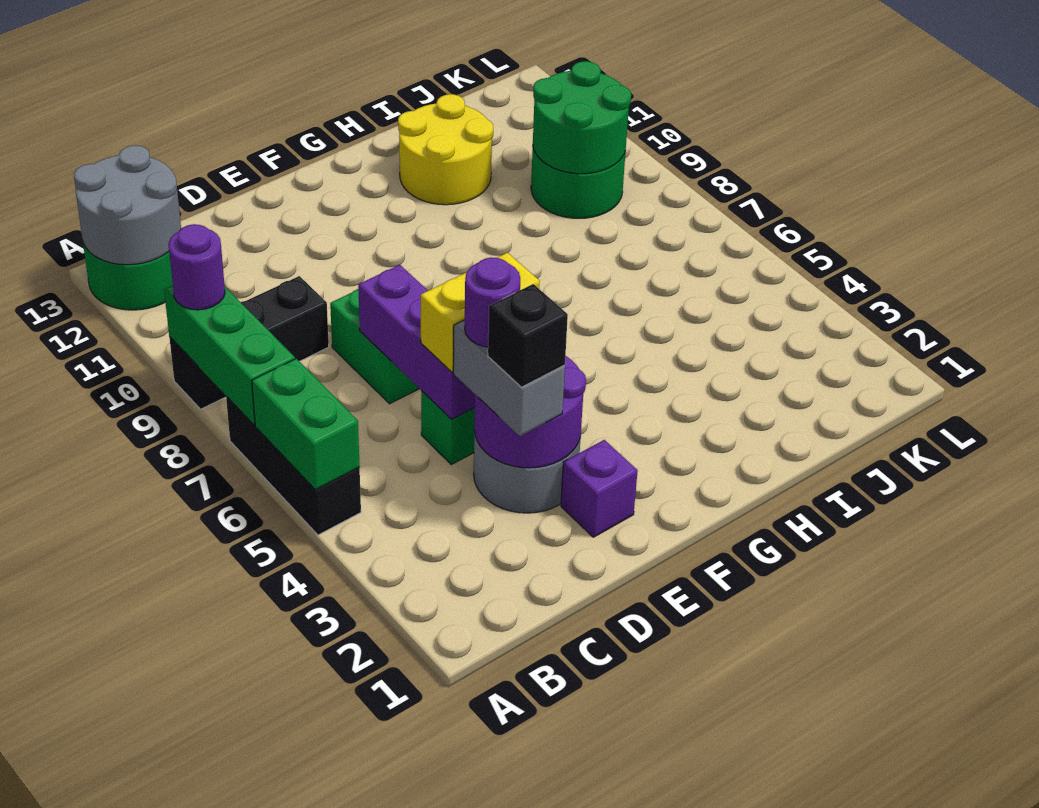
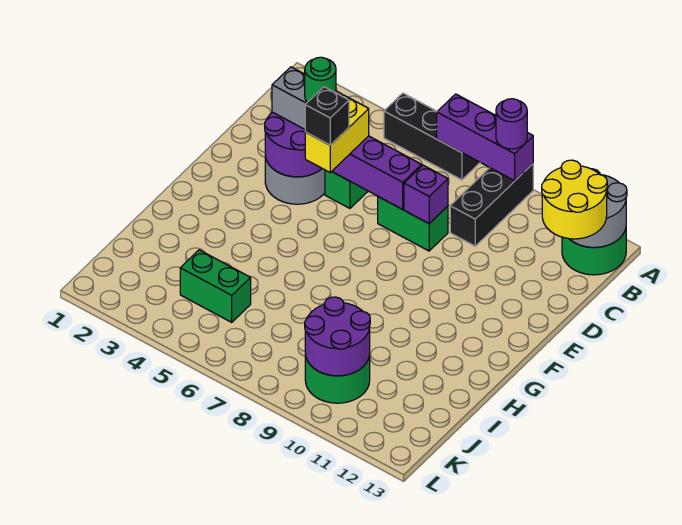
green 1x2 brick [252,359,360,490] -> green 1x2 brick moved to [180,250,251,322]
green 1x3 brick [164,285,295,425] -> purple 1x3 brick [437,94,533,181]
black 1x1 brick [488,284,568,387] -> black 1x1 brick moved to [305,87,349,145]
purple 1x1 round brick [465,258,520,347] -> green 1x1 round brick [305,57,336,102]
purple 1x1 brick [561,440,638,537] -> purple 1x1 brick moved to [404,165,448,224]
yellow 2x2 round brick [398,94,493,205] -> yellow 2x2 round brick moved to [542,160,607,239]
green 2x2 round brick [533,61,631,174] -> purple 2x2 round brick [305,297,370,376]

